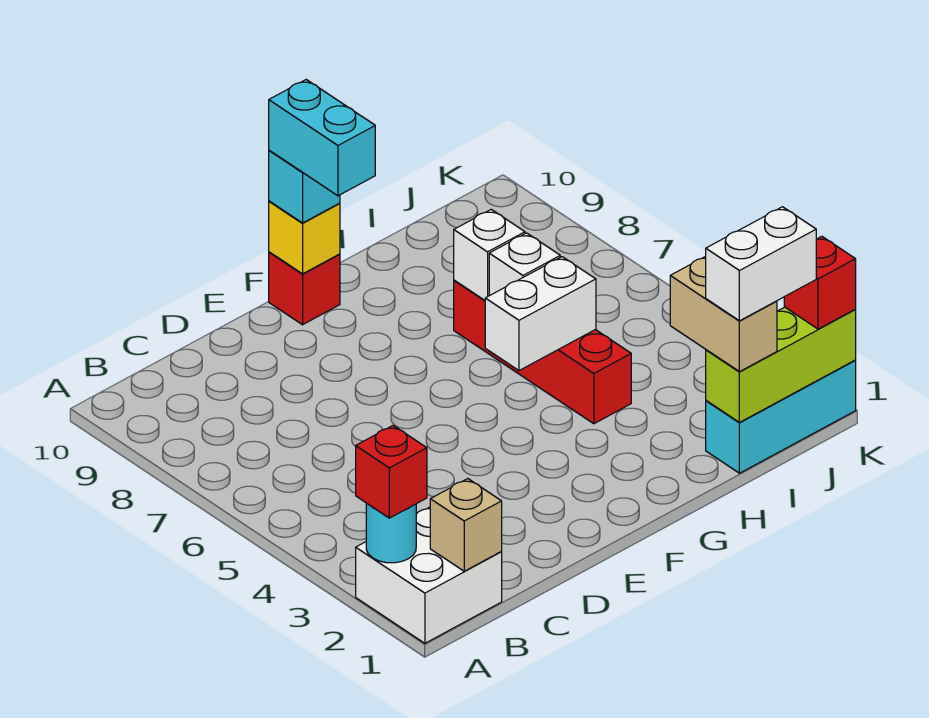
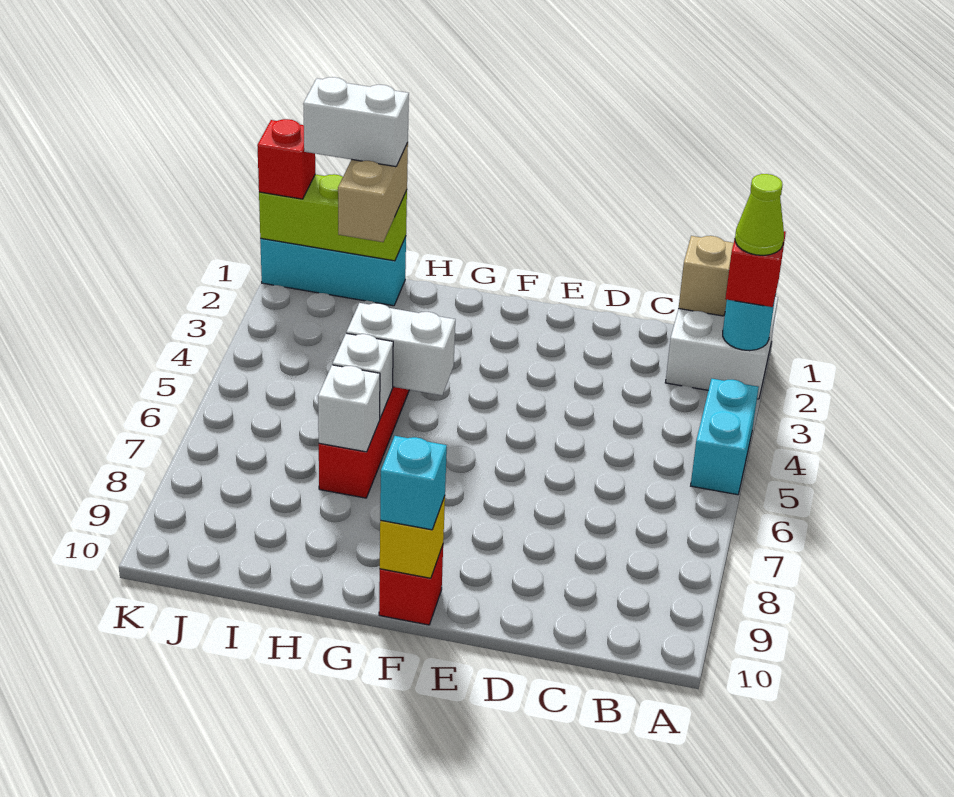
none -> lime 1x1 cone [735,174,784,255]
cyan 1x2 brick [269,80,375,196] -> cyan 1x2 brick moved to [691,379,759,495]

